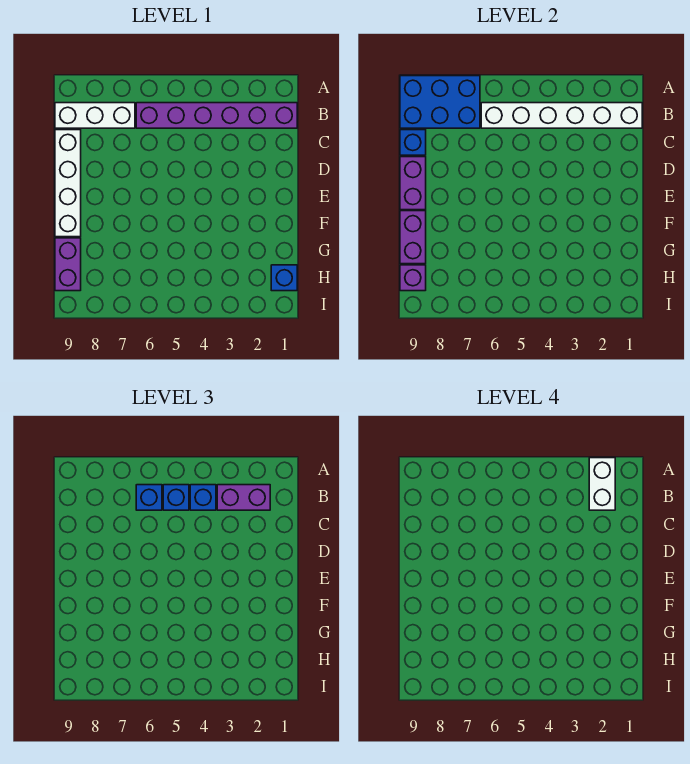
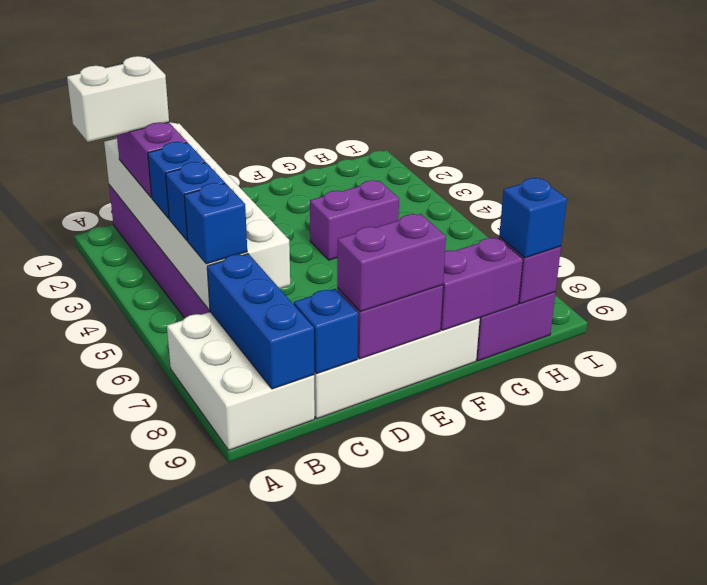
blue 2x3 brick [400,76,480,128] -> blue 1x3 brick [207,254,314,389]
white 1x6 brick [481,103,642,128] -> white 2x6 brick [104,122,290,310]
white 1x3 brick [55,103,135,128] -> white 2x3 brick [167,312,315,450]
none -> purple 1x2 brick [337,214,446,312]
none -> purple 1x2 brick [310,180,399,260]
blue 1x1 brick [271,265,297,291] -> blue 1x1 brick moved to [499,178,567,258]

